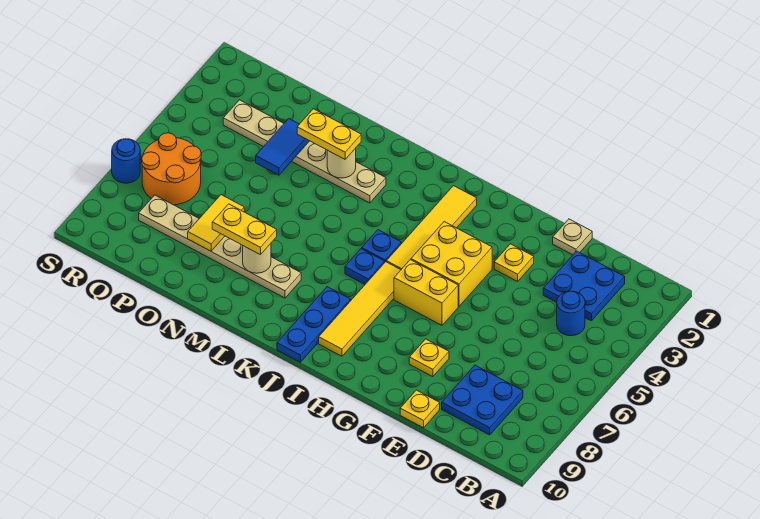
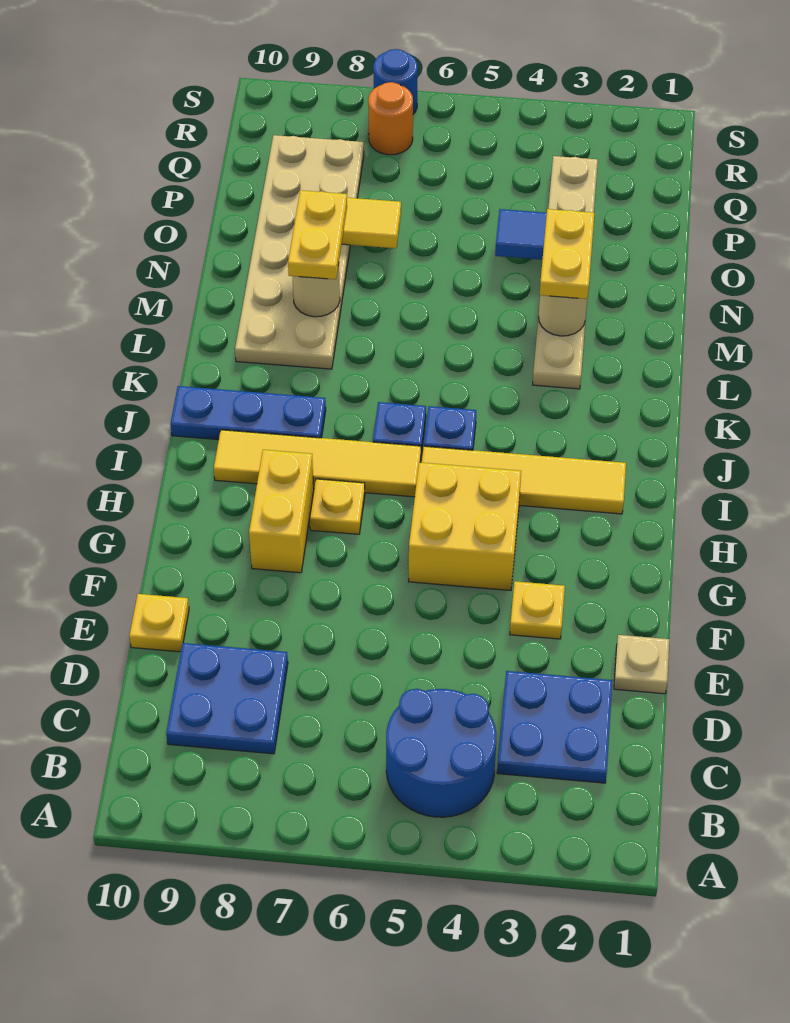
blue 1x1 round brick [557,291,585,336] -> blue 2x2 round brick [386,689,496,817]
yellow 1x1 plate [409,339,449,377] -> yellow 1x1 plate moved to [310,479,365,534]
yellow 1x2 brick [394,260,458,325] -> yellow 1x2 brick moved to [249,450,314,573]
tan 1x6 plate [139,195,301,298] -> tan 2x6 plate [235,135,364,369]
orange 2x2 round brick [142,133,201,205] -> orange 1x1 round brick [368,82,413,155]

